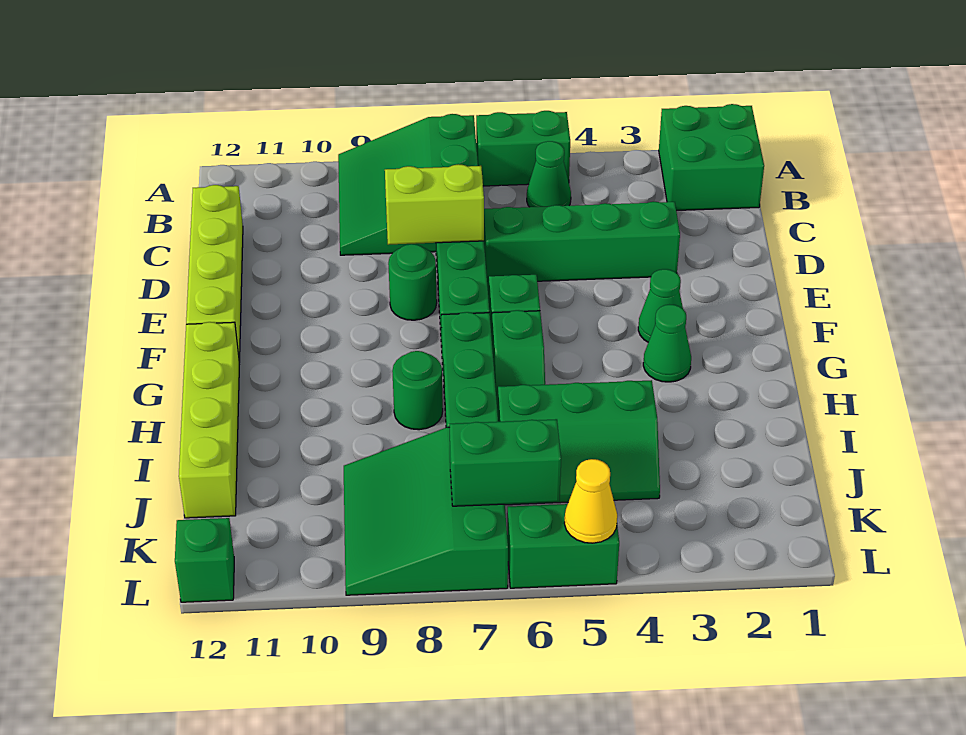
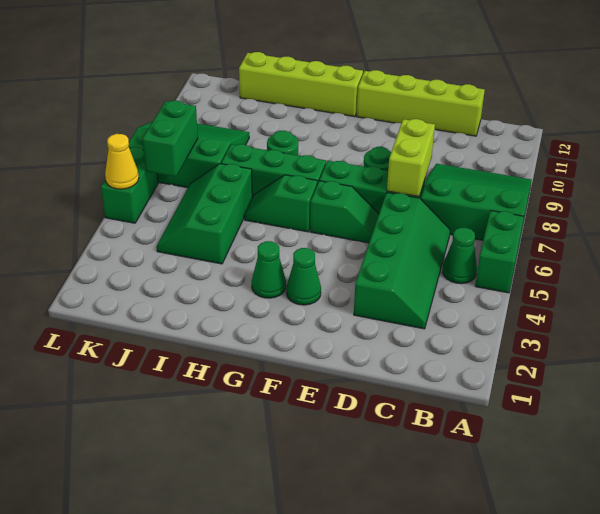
green 2x2 brick [659,104,764,211] -> none
green 1x1 brick [175,518,234,602] -> none

